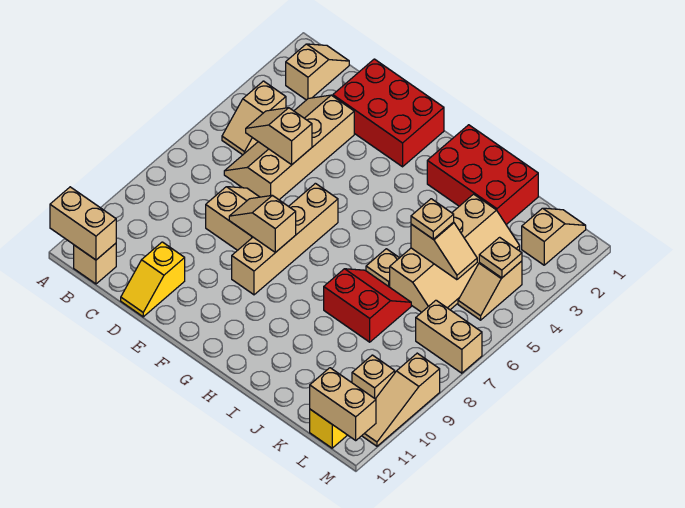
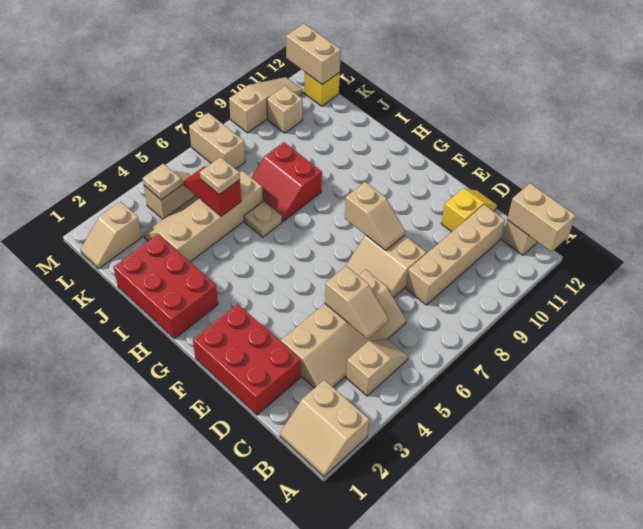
tan 1x2 slope [286,44,349,100] -> tan 2x2 slope [280,380,369,477]
tan 1x4 brick [232,183,338,295] -> tan 1x4 brick moved to [406,205,505,305]
tan 1x2 slope [411,222,477,280] -> red 1x2 slope [183,166,241,216]

